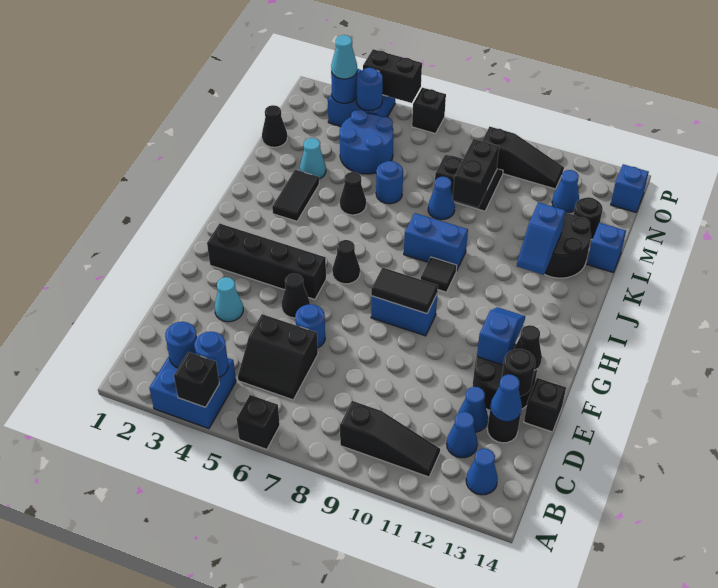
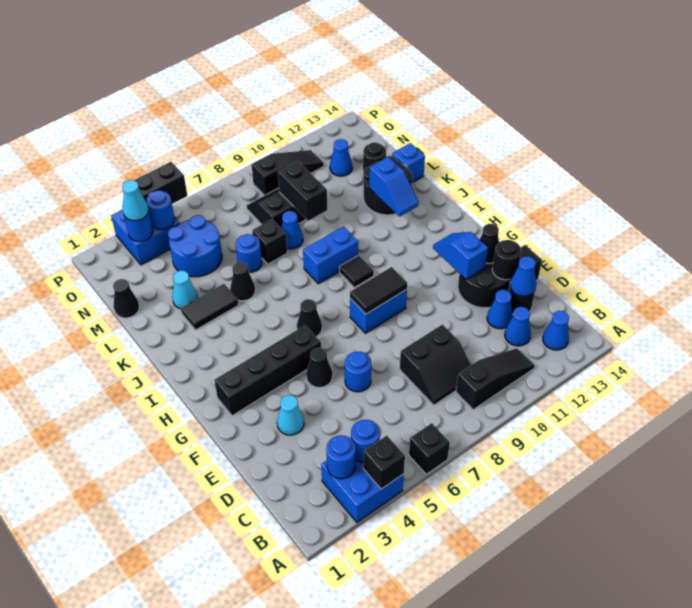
black 2x2 slope [238,314,318,400] -> black 2x2 slope moved to [400,325,471,405]
black 1x2 tile [272,170,319,221] -> black 1x2 tile turned to [181,284,239,330]
blue 1x1 brick [611,164,649,212] -> none
black 1x1 brick [412,88,446,134] -> black 1x1 brick moved to [252,219,287,264]

